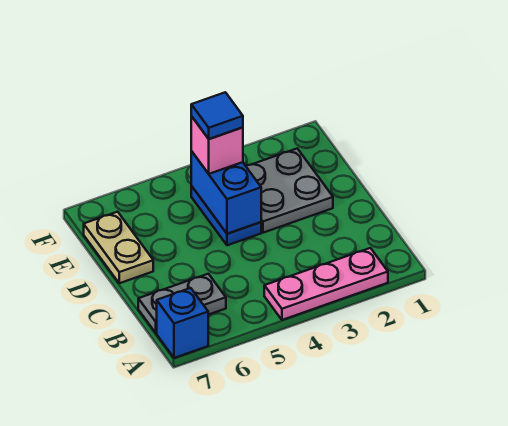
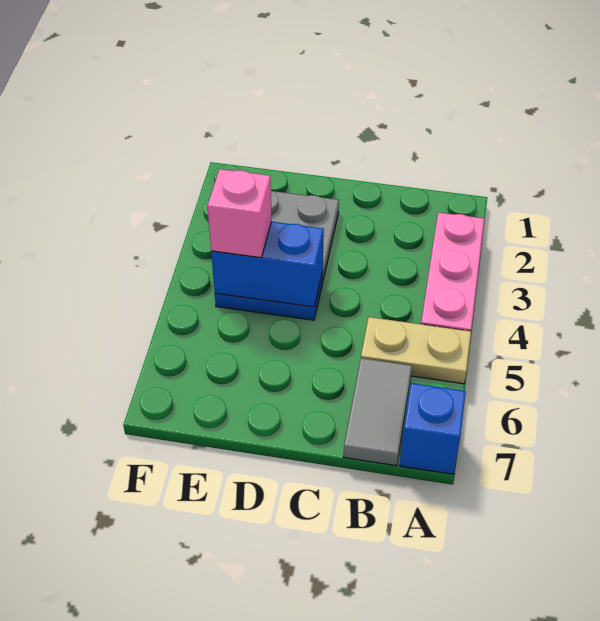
grey 1x2 plate [138,274,226,333] -> grey 1x2 tile [344,358,412,466]
tan 1x2 plate [84,212,153,283] -> tan 1x2 plate moved to [361,317,471,384]
blue 1x1 tile [191,92,243,139] -> none

